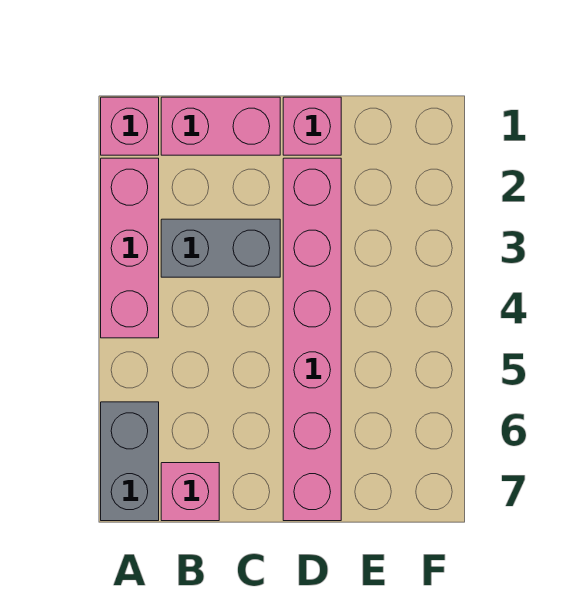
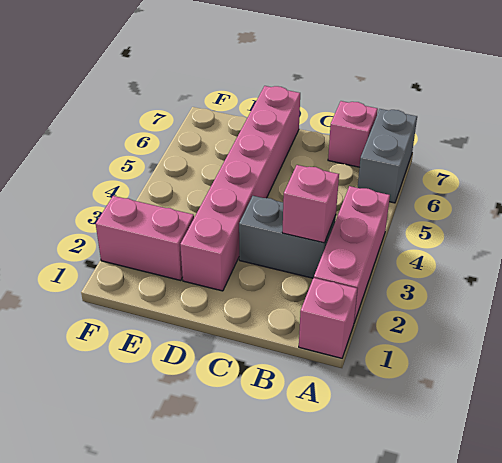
pink 1x2 brick [161,97,280,155] -> pink 1x2 brick moved to [96,196,194,281]
pink 1x1 brick [283,97,341,155] -> pink 1x1 brick moved to [282,165,339,243]

